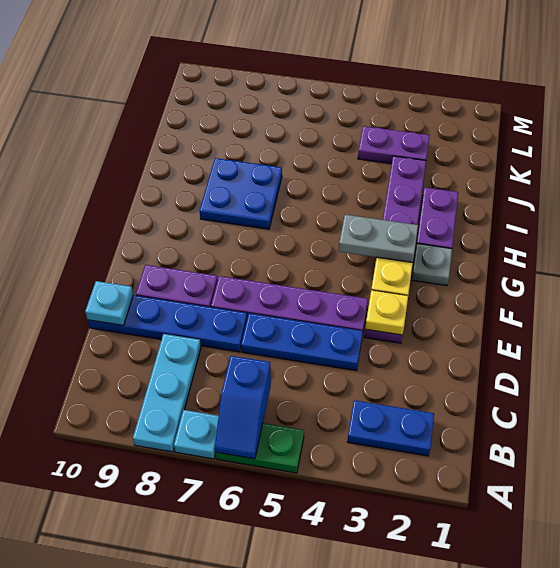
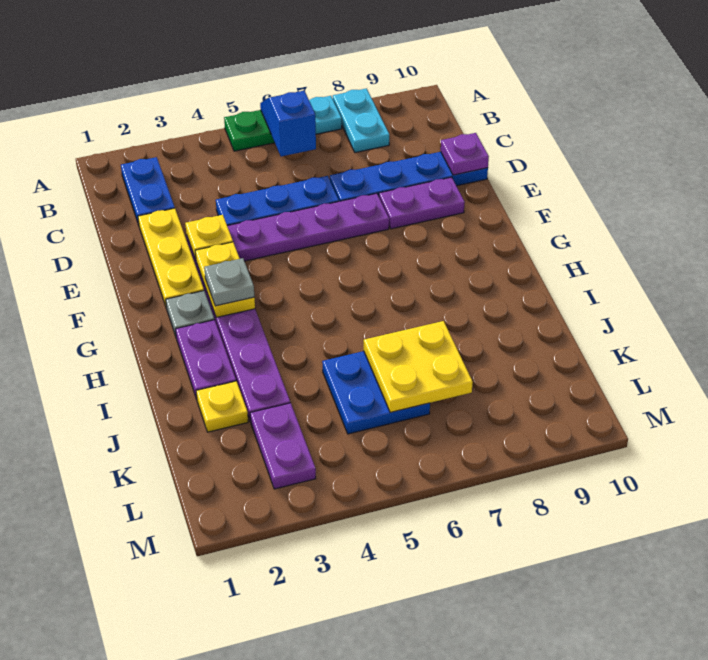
cyan 1x3 plate [133,334,201,452] -> cyan 1x2 plate [333,89,389,153]
blue 1x2 plate [347,400,434,456] -> blue 1x2 plate turned to [121,157,175,225]
none -> yellow 1x3 plate [138,208,204,309]
cyan 1x1 plate [85,281,133,326] -> purple 1x1 plate [441,133,489,175]
grey 1x2 plate [339,215,418,263] -> grey 1x1 plate [204,258,254,306]
blue 2x2 plate [200,158,282,229] -> blue 2x2 plate moved to [322,351,430,434]
none -> yellow 1x1 plate [196,381,248,432]
none -> yellow 2x2 plate [364,321,473,412]
purple 1x2 plate [358,126,430,164] -> purple 1x2 plate turned to [250,403,316,489]

